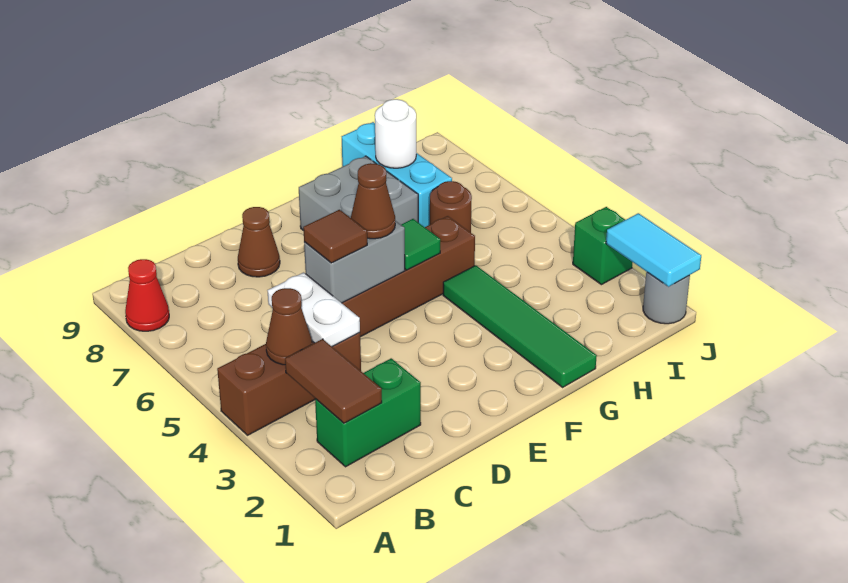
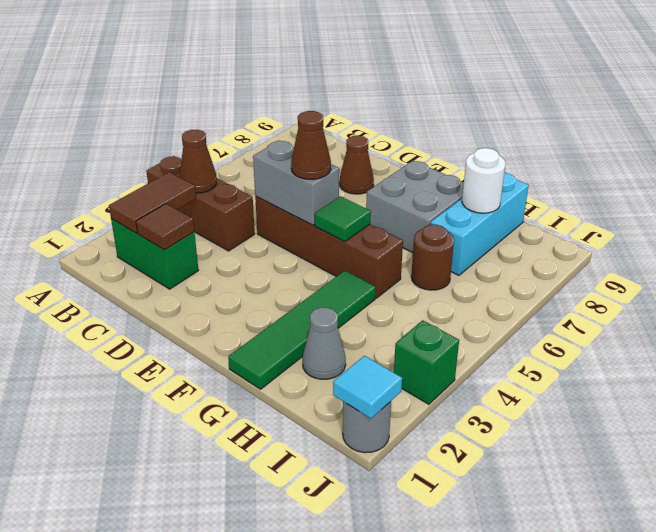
red 1x1 cone [125,259,169,331] -> none
white 1x2 plate [267,272,360,346] -> none
brown 1x1 tile [303,210,367,263] -> brown 1x1 tile moved to [136,204,194,250]
none -> grey 1x1 cone [302,308,346,379]
cyan 1x2 tile [606,213,701,287] -> cyan 1x1 tile [333,356,402,418]

